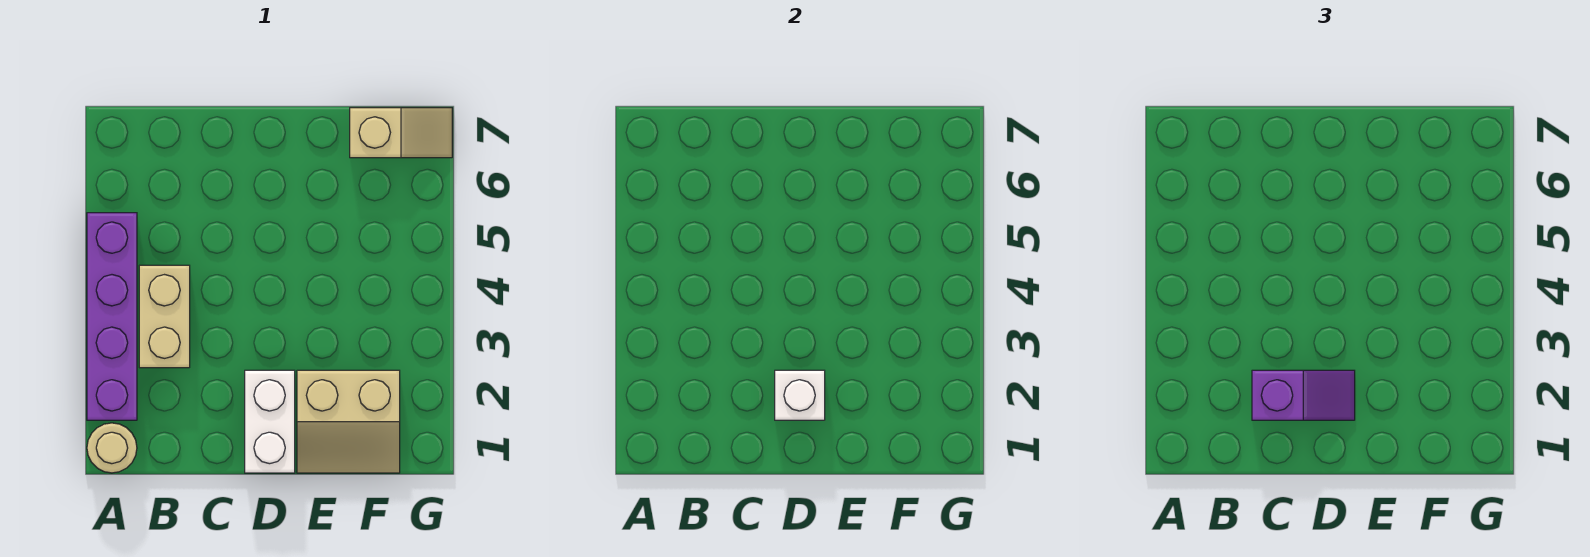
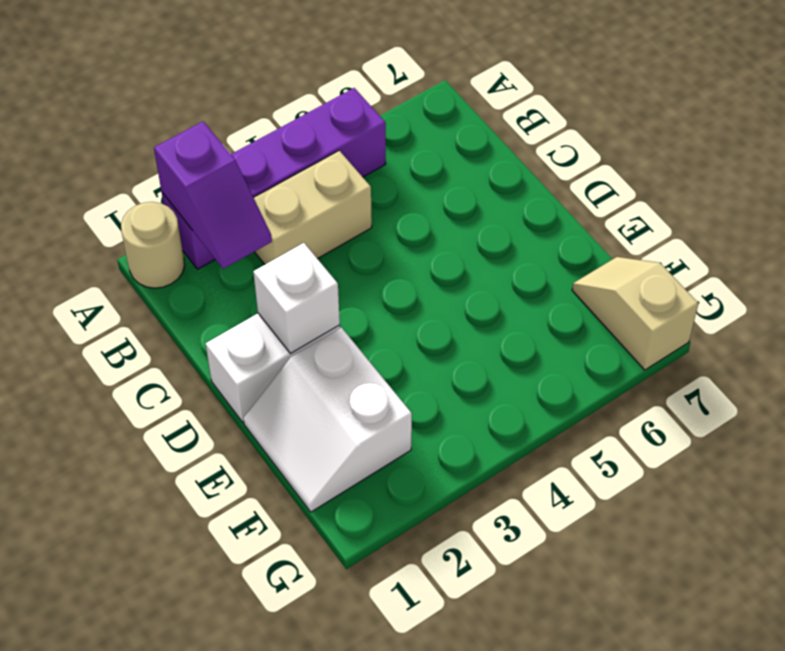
purple 1x2 slope [1252,370,1355,420] -> purple 1x2 slope moved to [154,122,272,269]
tan 2x2 slope [297,370,400,473] -> white 2x2 slope [243,327,412,512]
tan 1x2 slope [350,108,452,158] -> tan 1x2 slope turned to [572,257,698,370]

